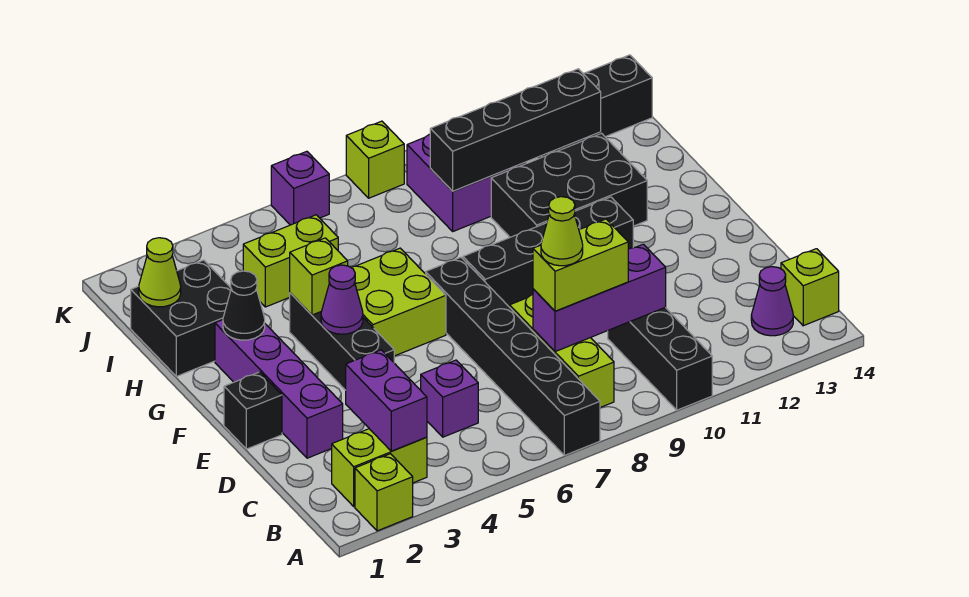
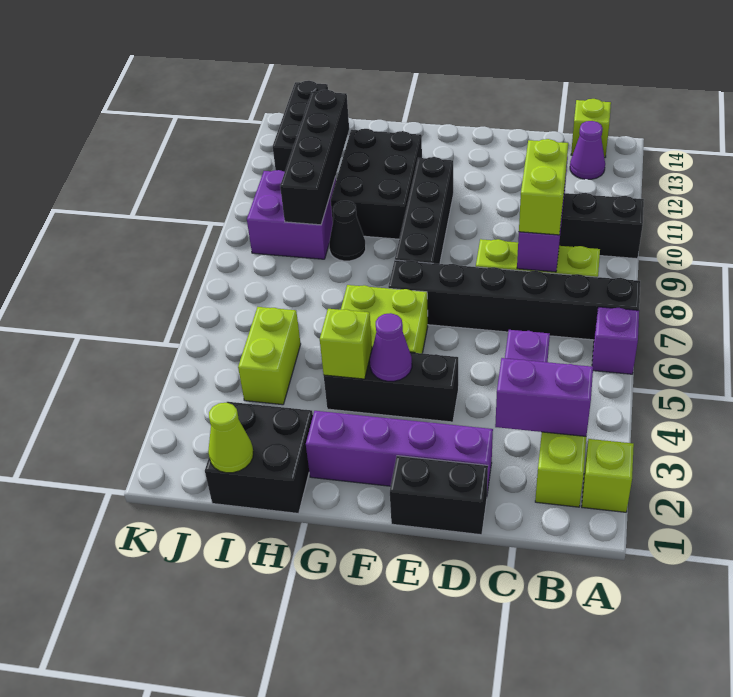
lime 1x1 cone [541,197,583,266] -> none
black 1x1 brick [224,372,282,449] -> black 1x2 brick [390,456,488,535]
black 1x1 cone [223,271,265,340] -> black 1x1 cone moved to [329,201,366,261]
purple 1x1 brick [271,151,330,225] -> purple 1x1 brick moved to [592,307,639,374]
lime 1x1 brick [346,121,404,198] -> none

